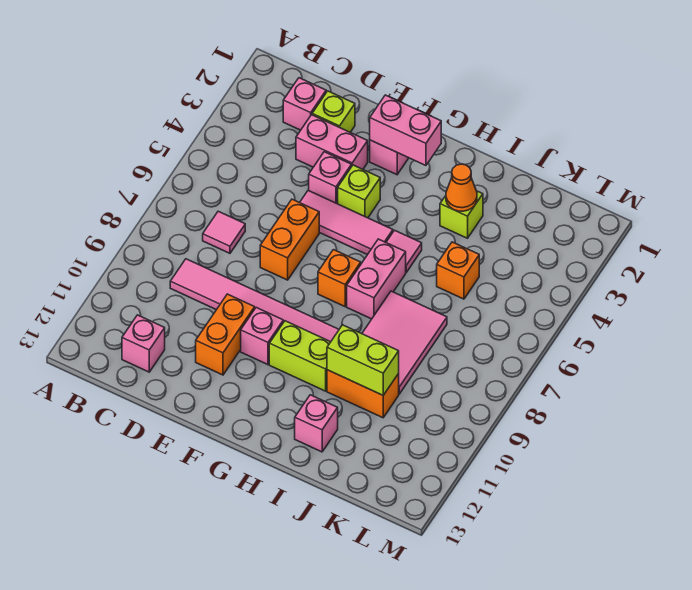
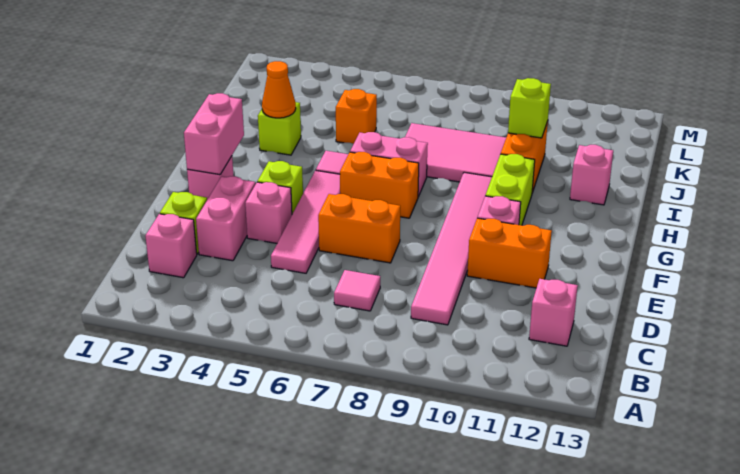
pink 1x3 tile [300,190,393,255] -> pink 1x4 tile [271,170,340,273]
orange 1x1 brick [318,250,361,307] -> orange 1x2 brick [340,152,419,218]
lime 1x2 brick [327,325,399,395] -> lime 1x1 brick [508,78,551,138]

